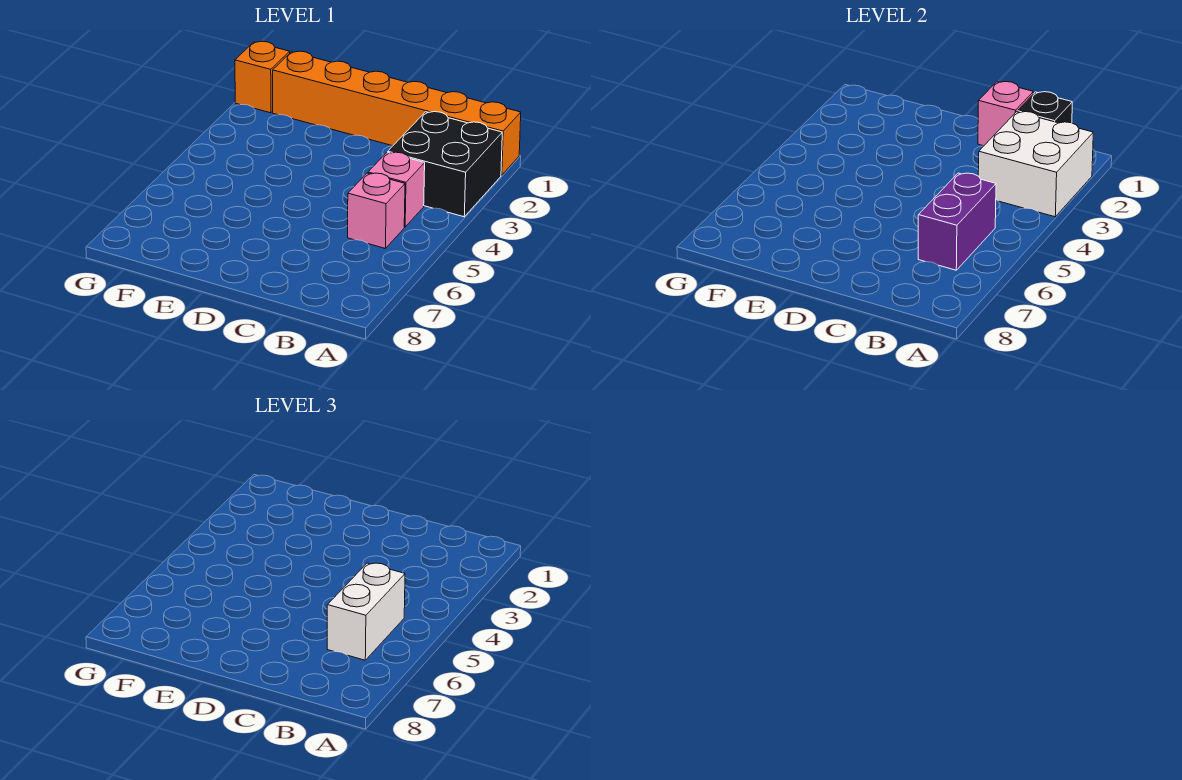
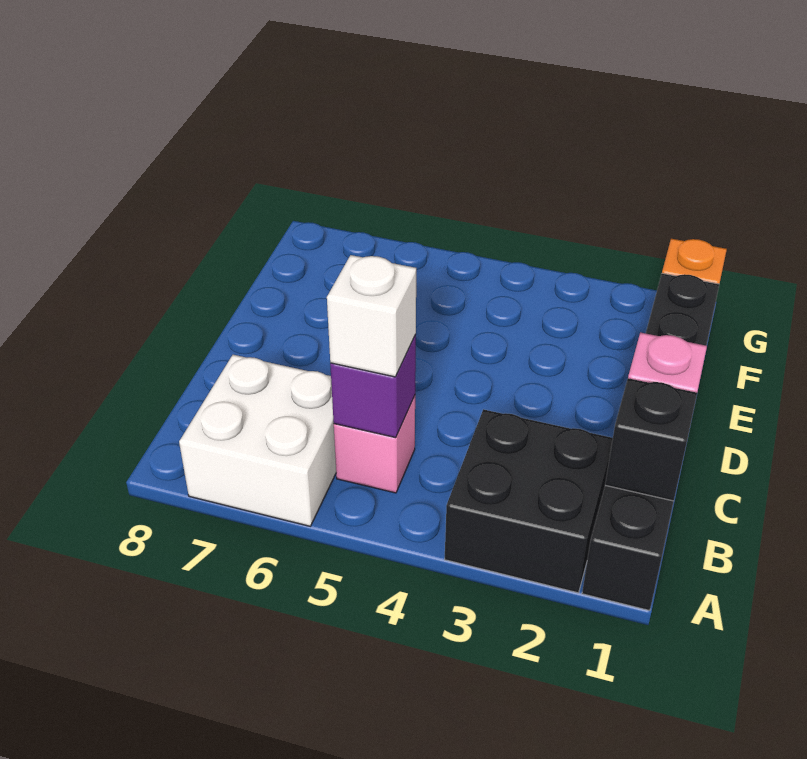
orange 1x6 brick [273,51,521,175] -> black 1x6 brick [582,273,719,611]
white 2x2 brick [978,112,1093,217] -> white 2x2 brick moved to [179,355,336,526]
pink 1x1 brick [368,152,425,227] -> none
purple 1x2 brick [918,173,996,270] -> purple 1x1 brick [330,335,416,438]
white 1x2 brick [327,563,405,660] -> white 1x1 brick [327,255,416,377]

